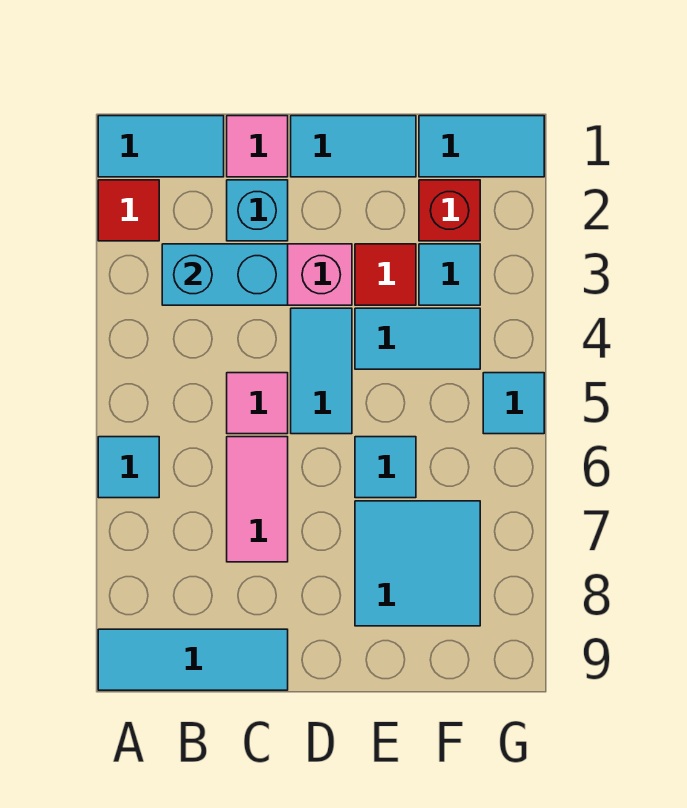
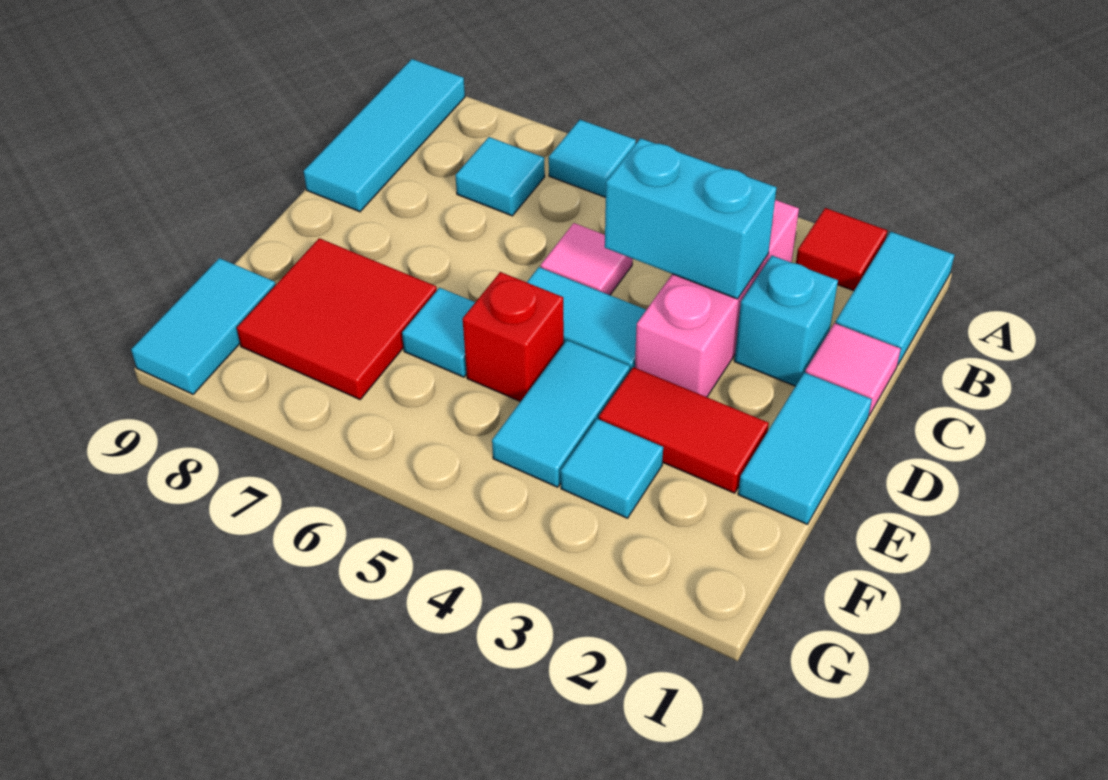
cyan 1x2 brick [162,244,288,305] -> cyan 1x2 brick turned to [605,138,777,299]
pink 1x2 tile [227,437,288,562] -> none
red 1x1 tile [355,244,416,305] -> red 1x2 tile [599,367,769,493]
cyan 2x2 tile [355,501,480,626] -> red 2x2 tile [237,238,437,399]
cyan 1x2 tile [419,116,544,177] -> cyan 1x2 tile moved to [131,258,276,394]
red 1x1 brick [419,180,480,241] -> red 1x1 brick moved to [463,272,564,402]
cyan 1x1 tile [483,373,544,434] -> cyan 1x1 tile moved to [455,137,545,216]

